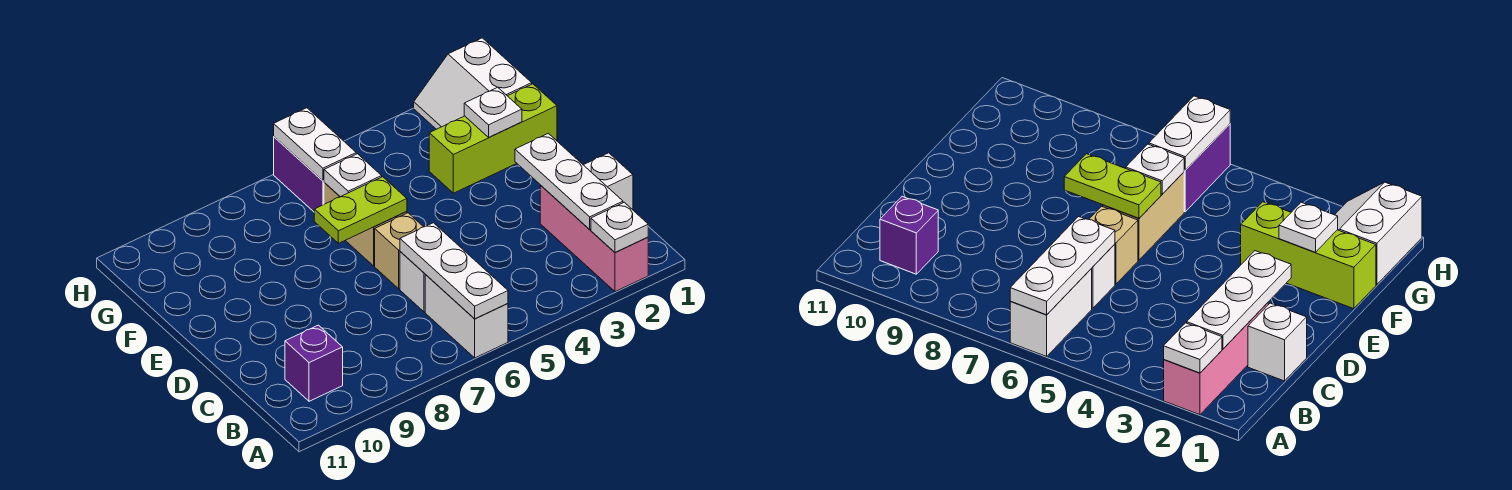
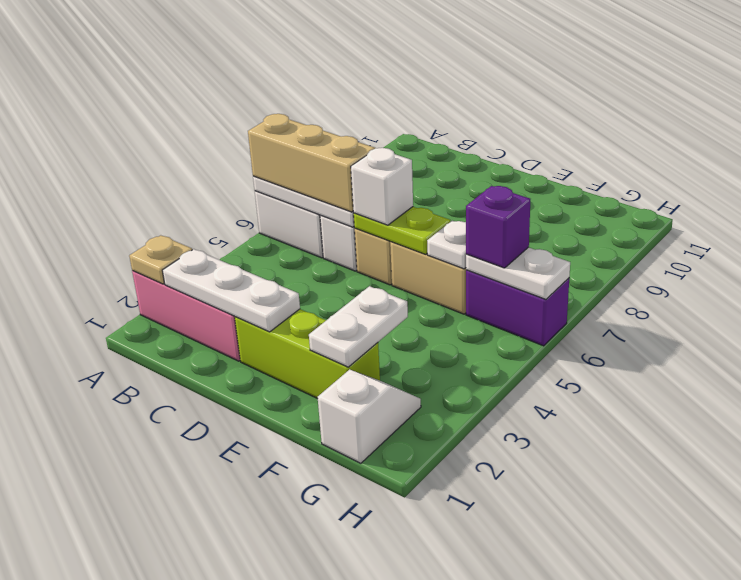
white 1x1 plate [591,202,648,253] -> tan 1x1 plate [129,235,192,284]
none -> tan 1x3 brick [248,114,375,212]
purple 1x1 brick [285,325,343,401] -> purple 1x1 brick moved to [466,186,530,268]
white 1x1 brick [584,153,633,210] -> white 1x1 brick moved to [351,148,413,225]
lime 1x2 plate [314,177,407,243] -> lime 1x2 plate turned to [354,207,450,254]
lime 1x3 brick [429,84,557,193] -> lime 1x3 brick turned to [235,309,380,399]
white 1x1 plate [464,87,522,137] -> white 1x2 plate [309,286,408,367]
white 2x2 slope [414,38,532,129] -> white 1x2 slope [318,369,421,463]

